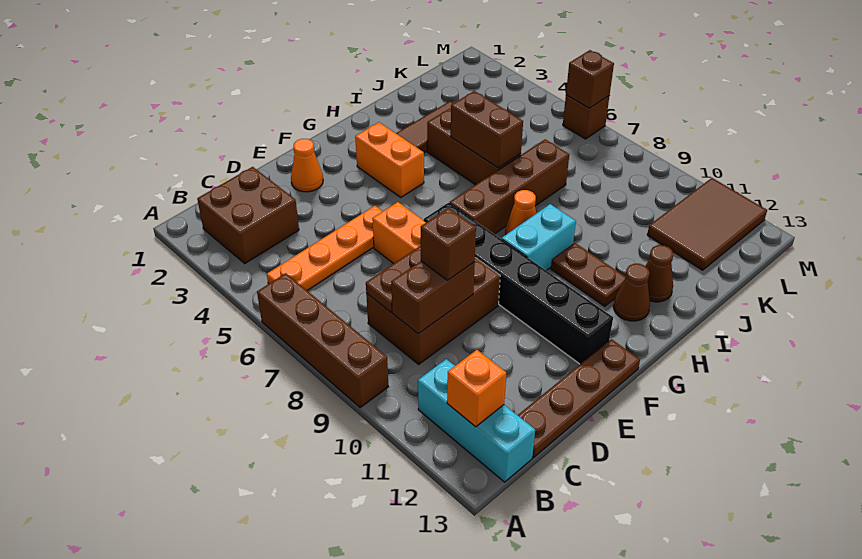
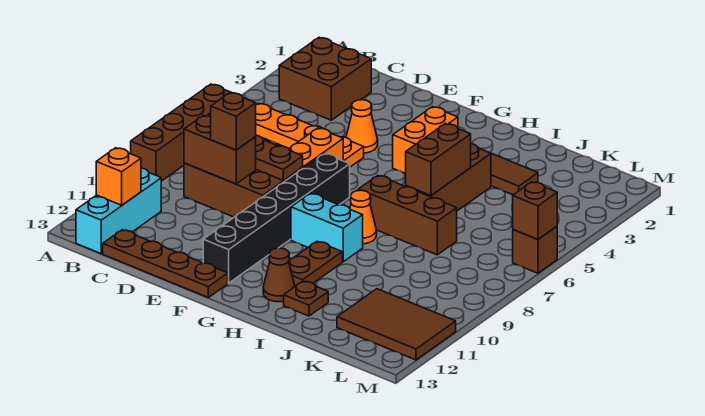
orange 1x1 cone [291,139,323,192] -> orange 1x1 cone moved to [346,100,378,153]
brown 1x4 brick [450,139,569,234] -> brown 1x3 brick [358,175,457,255]
brown 1x1 cone [646,245,673,302] -> brown 1x1 plate [284,281,328,316]

